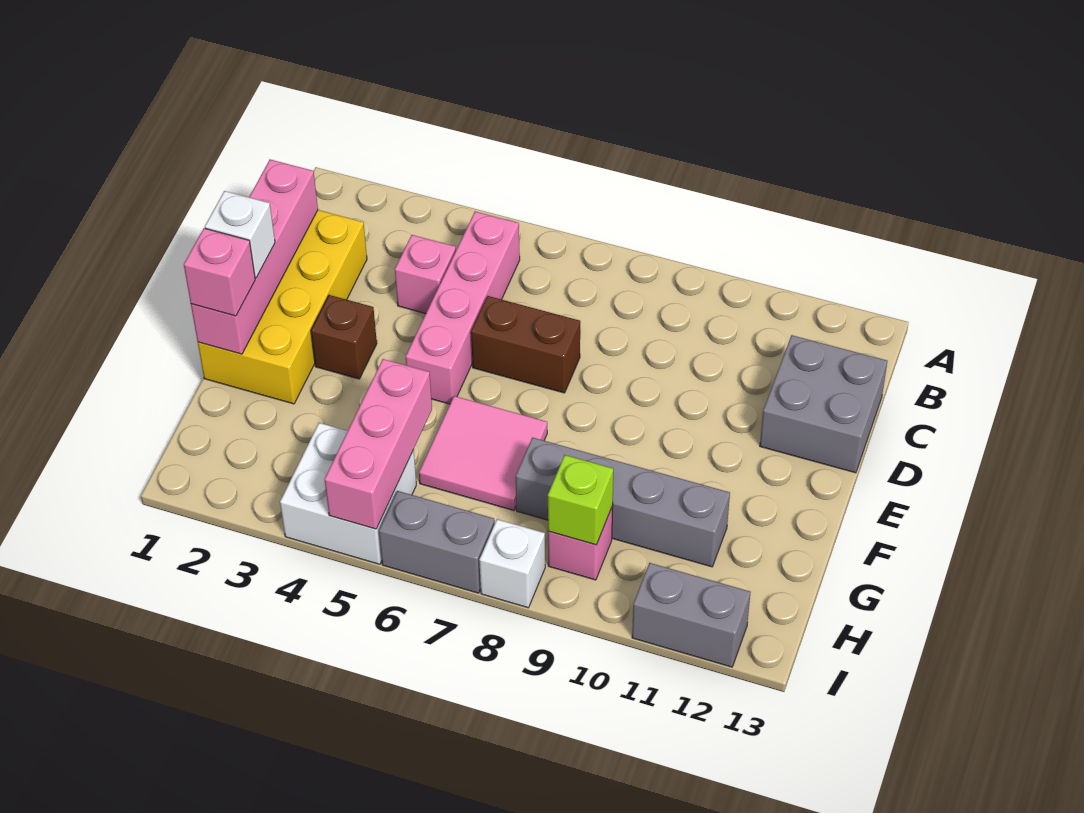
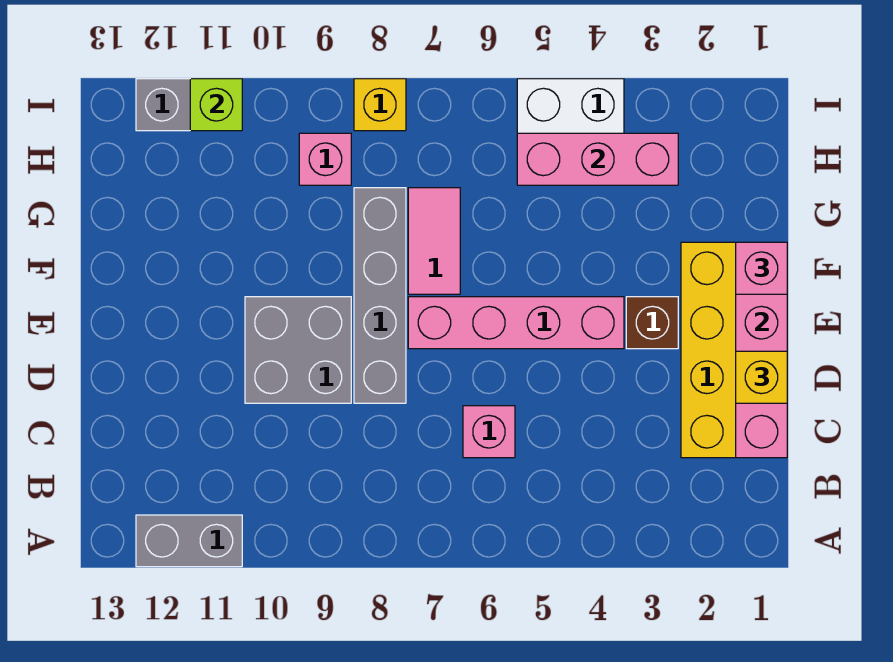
pink 1x4 brick [406,212,520,404] -> pink 1x4 brick turned to [408,297,624,349]
pink 1x1 brick [395,235,456,314] -> pink 1x1 brick moved to [463,406,515,458]
grey 2x2 brick [760,335,887,473] -> grey 2x2 brick moved to [245,297,351,403]
none -> yellow 1x1 brick [736,351,787,403]
brown 1x2 brick [471,296,580,393] -> none
white 1x1 brick [205,191,275,278] -> none
pink 2x2 tile [419,396,547,510] -> pink 1x2 tile [408,188,460,294]
pink 1x3 brick [325,359,432,529] -> pink 1x3 brick turned to [517,133,678,185]
grey 1x4 brick [516,438,730,567] -> grey 1x4 brick turned to [354,188,406,403]
lime 1x1 brick [548,455,613,545] -> lime 1x1 brick moved to [190,79,242,131]
grey 1x2 brick [379,491,495,593] -> grey 1x2 brick moved to [136,515,242,567]
white 1x1 brick [479,519,545,608] -> yellow 1x1 brick [354,79,406,131]

